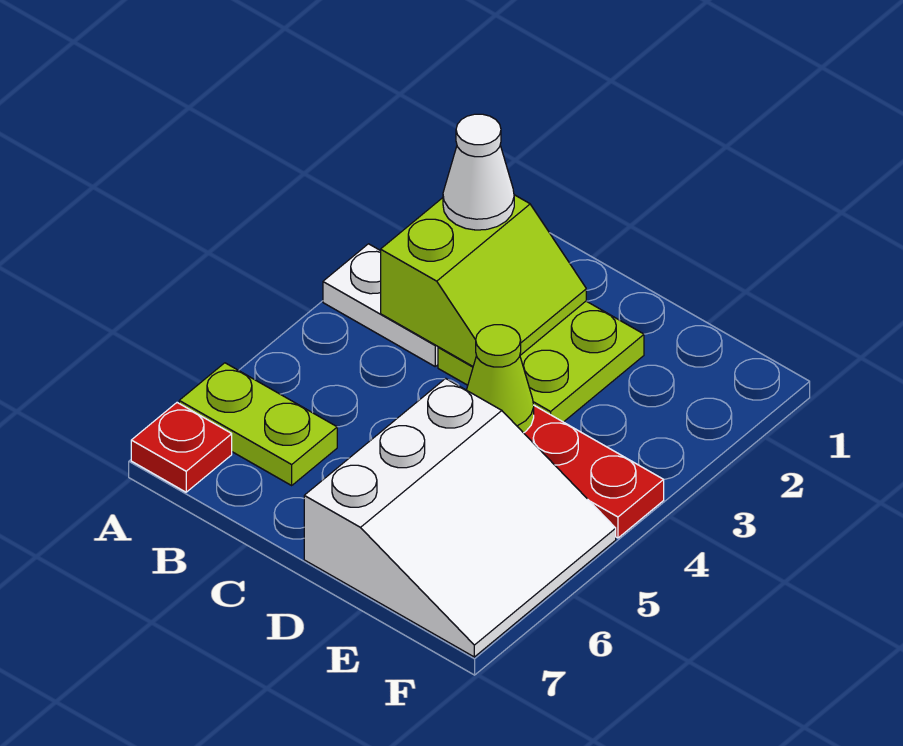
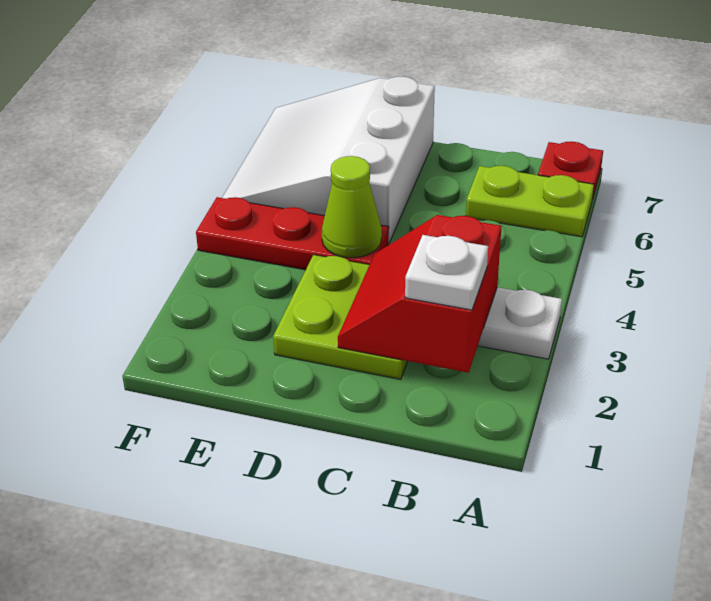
lime 2x2 slope [381,195,586,366] -> red 2x2 slope [338,215,501,373]
white 1x1 cone [443,114,514,230] -> white 1x1 plate [405,235,488,310]

